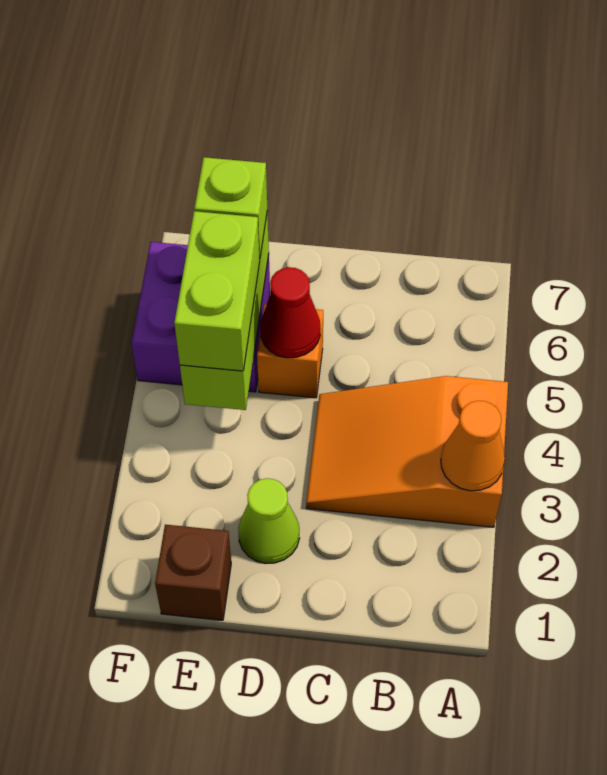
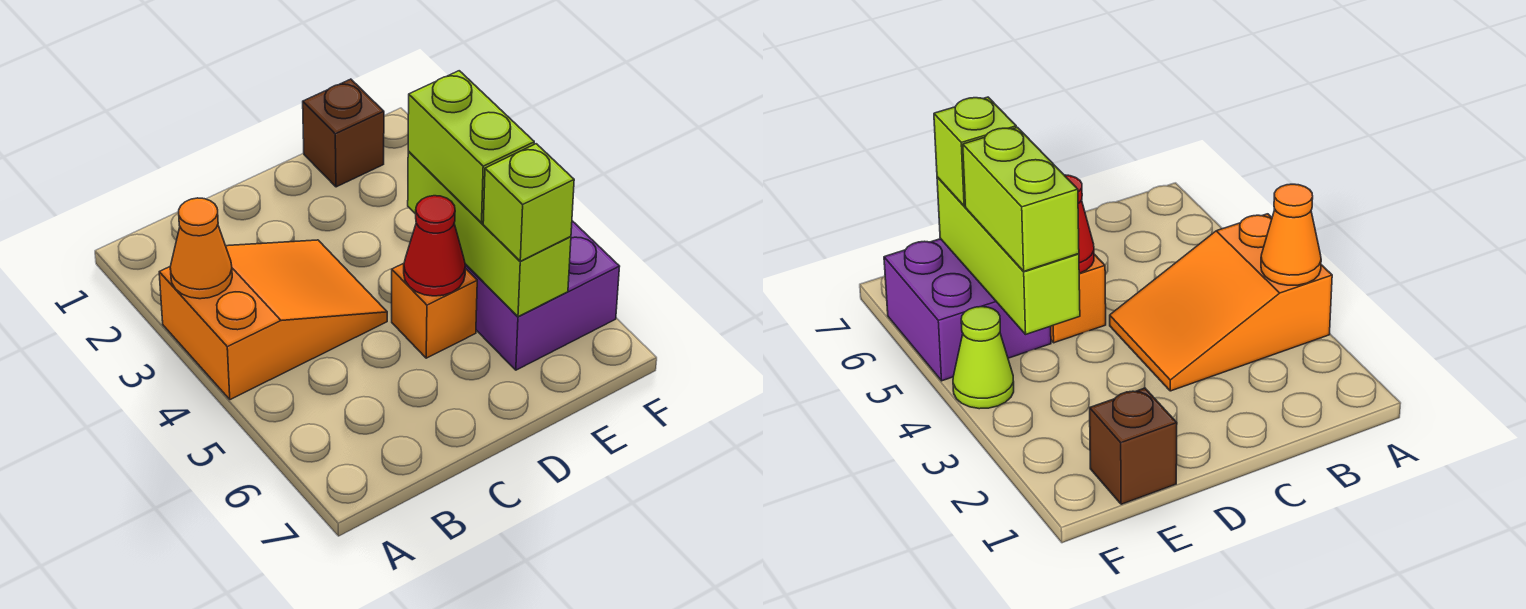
lime 1x1 cone [238,478,300,563] -> lime 1x1 cone moved to [953,307,1014,409]

